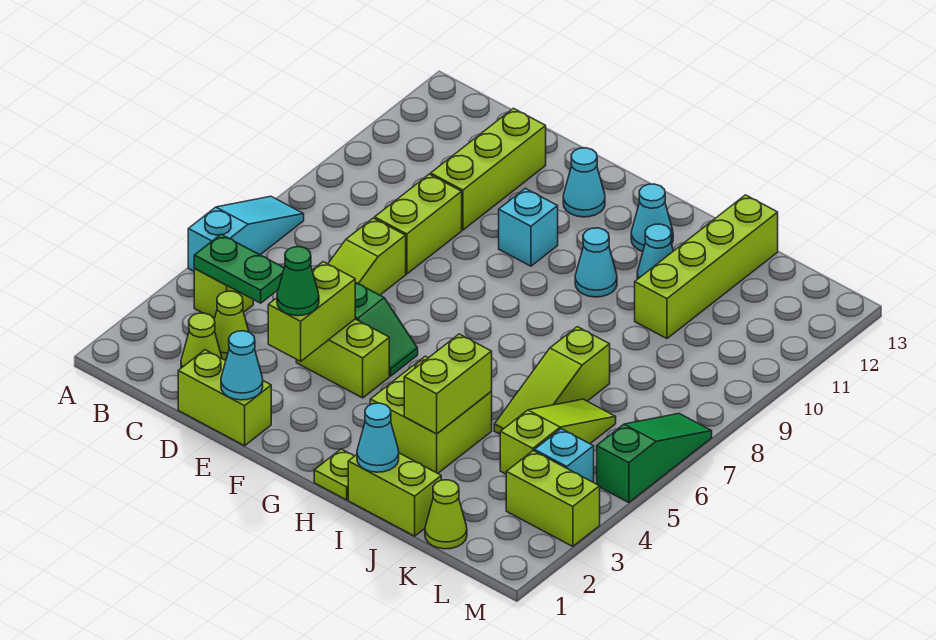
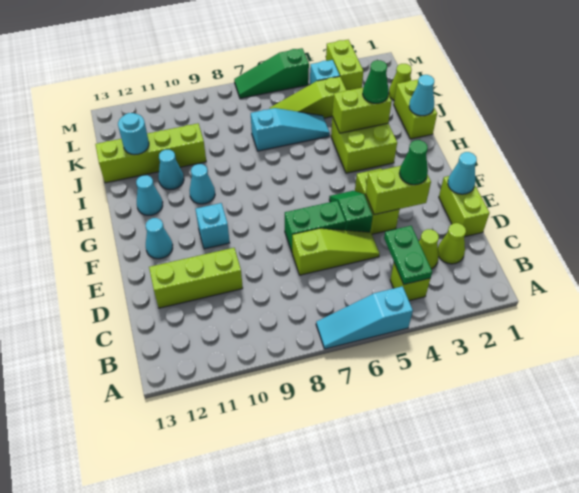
lime 1x2 brick [375,174,462,274] -> none
none -> green 1x2 brick [285,201,346,251]
lime 1x1 plate [314,449,354,500] -> none
none -> green 1x1 cone [363,60,389,103]
lime 1x3 slope [494,327,610,434] -> cyan 1x3 slope [251,108,330,151]
none -> cyan 1x1 round brick [118,113,149,155]

